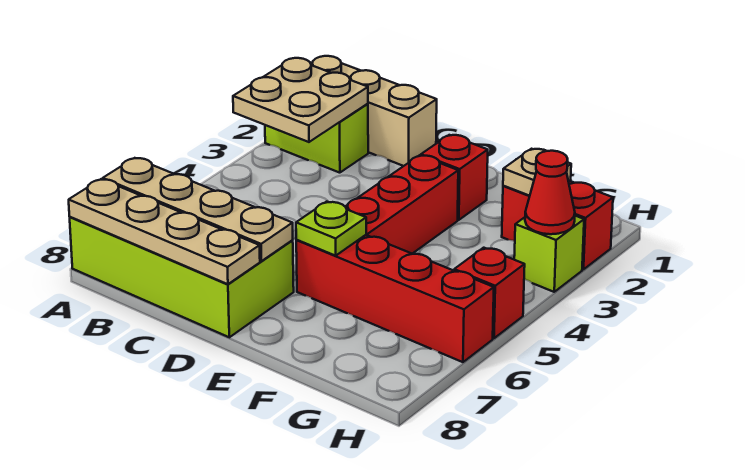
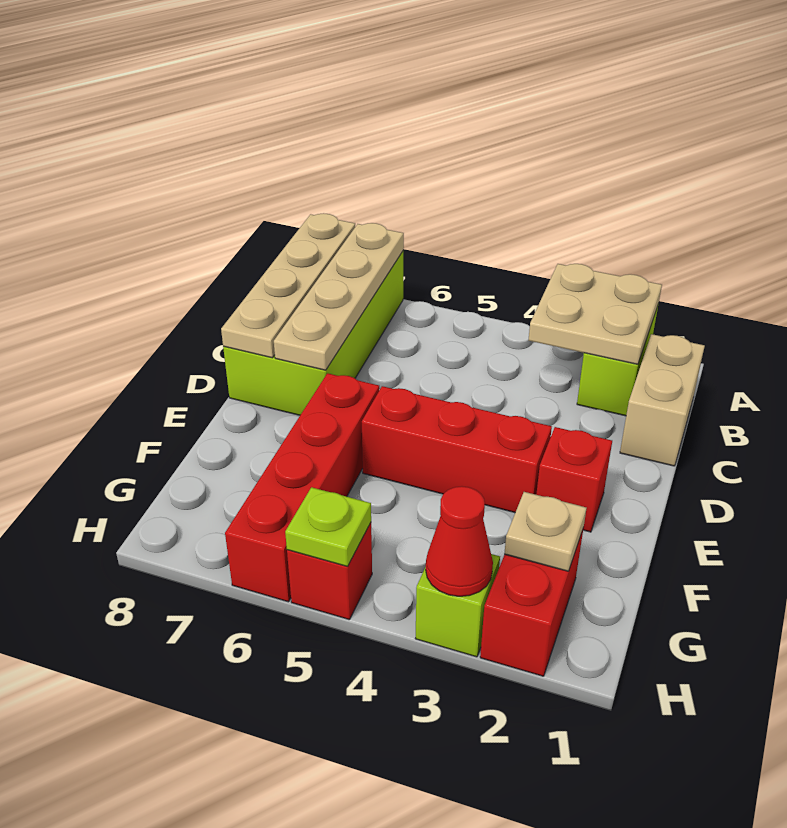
tan 1x3 brick [311,56,437,166] -> tan 1x2 brick [620,334,705,466]
lime 1x1 plate [296,202,366,256] -> lime 1x1 plate moved to [285,487,371,567]

